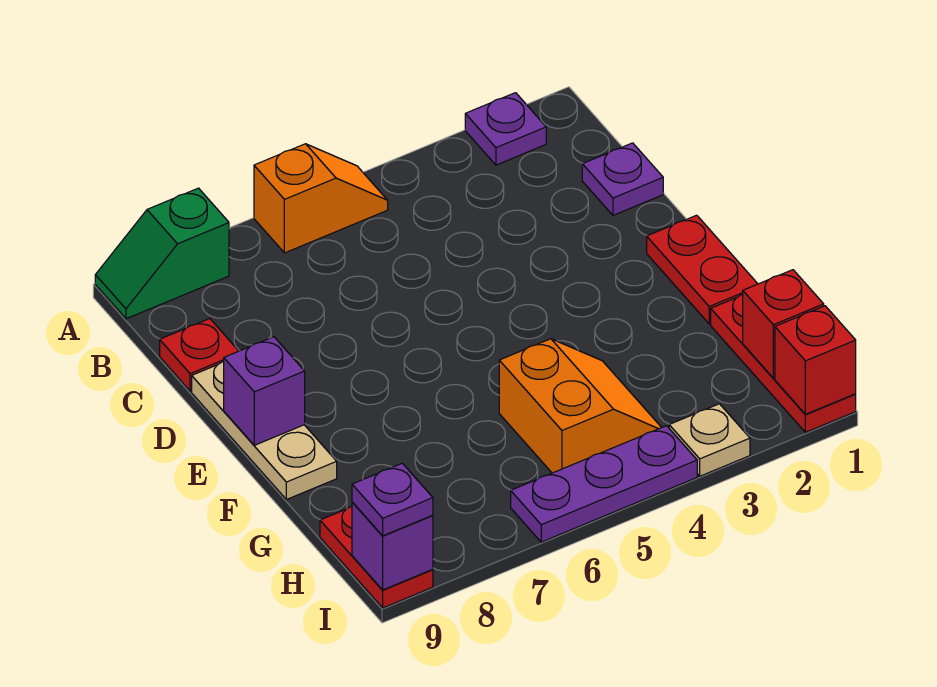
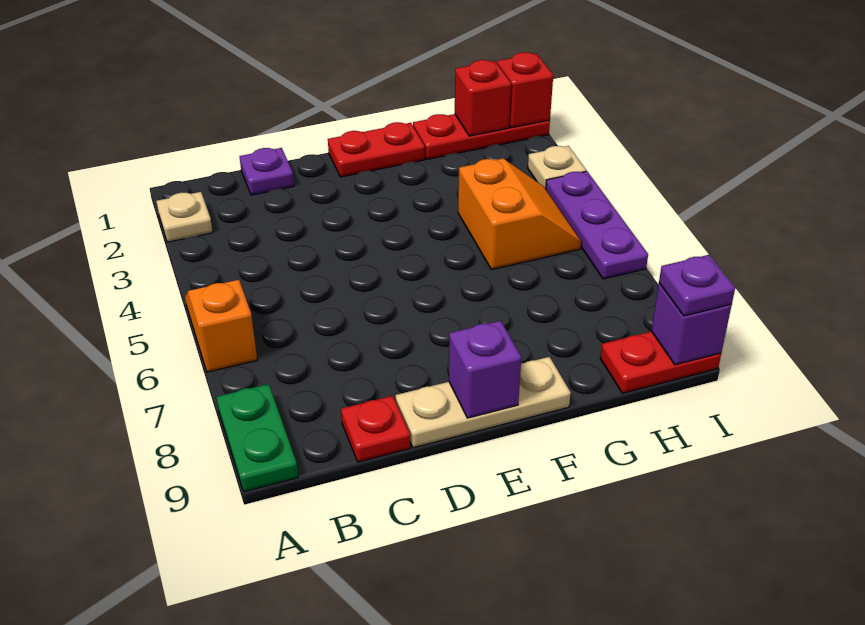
purple 1x1 plate [465,93,546,165] -> tan 1x1 plate [156,192,213,242]
green 1x2 slope [95,188,229,319] -> green 1x2 plate [217,384,298,492]
orange 2x2 slope [499,339,662,473] -> orange 2x2 slope turned to [458,158,581,270]

